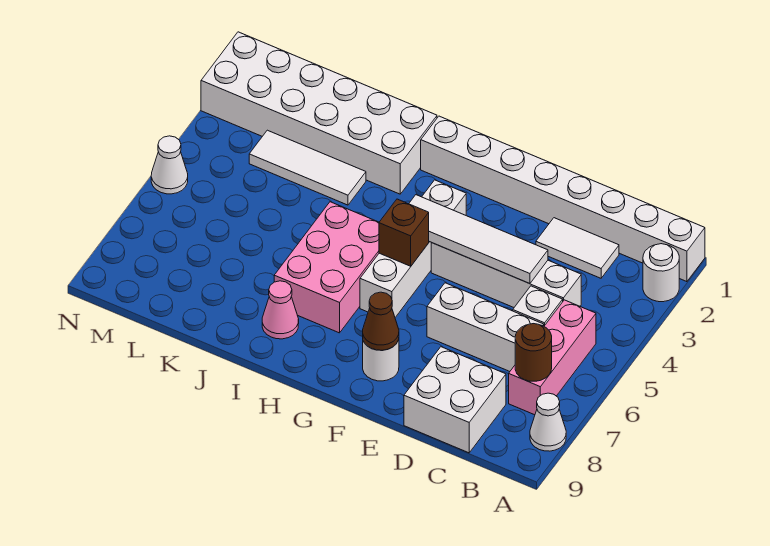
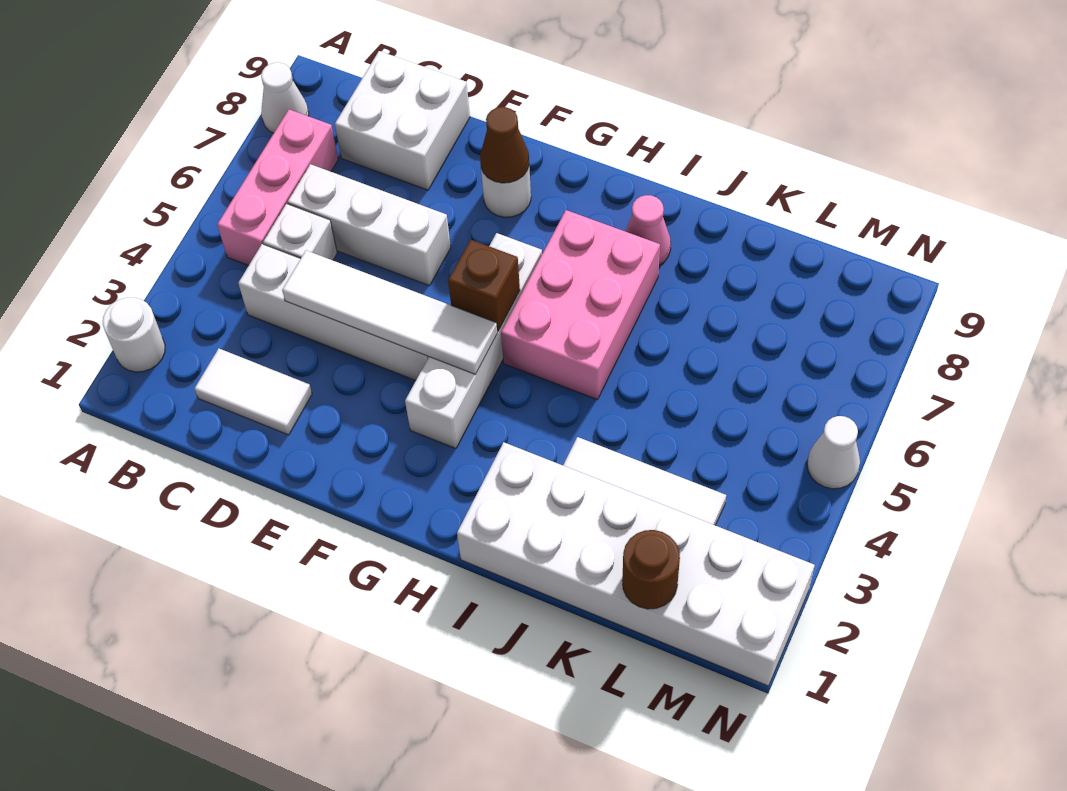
white 1x8 brick [421,116,705,282] -> none
brown 1x1 round brick [515,324,552,381] -> brown 1x1 round brick moved to [622,530,680,609]

